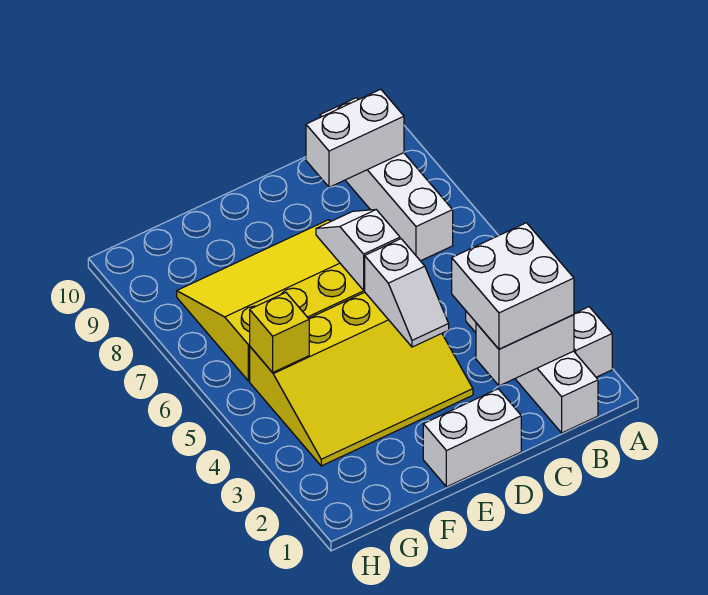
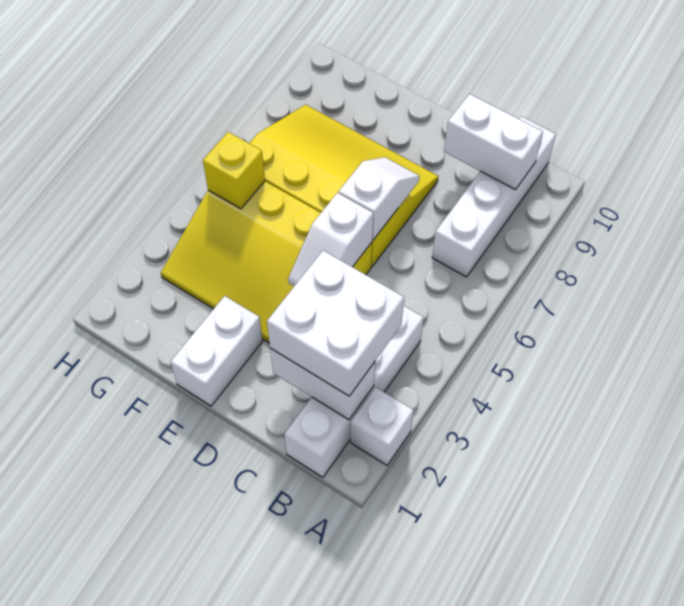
white 1x2 brick [423,389,521,487] -> white 1x2 brick turned to [171,296,263,406]

